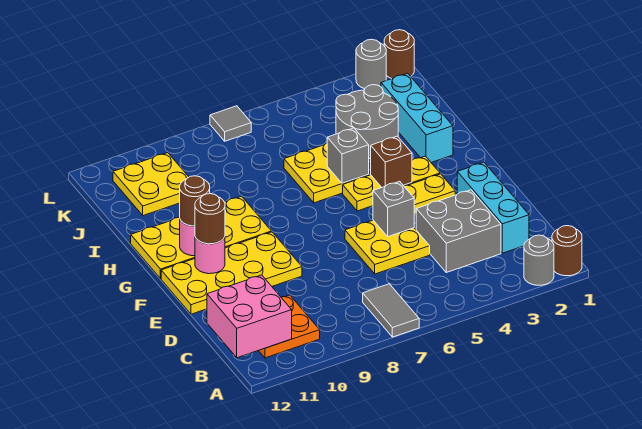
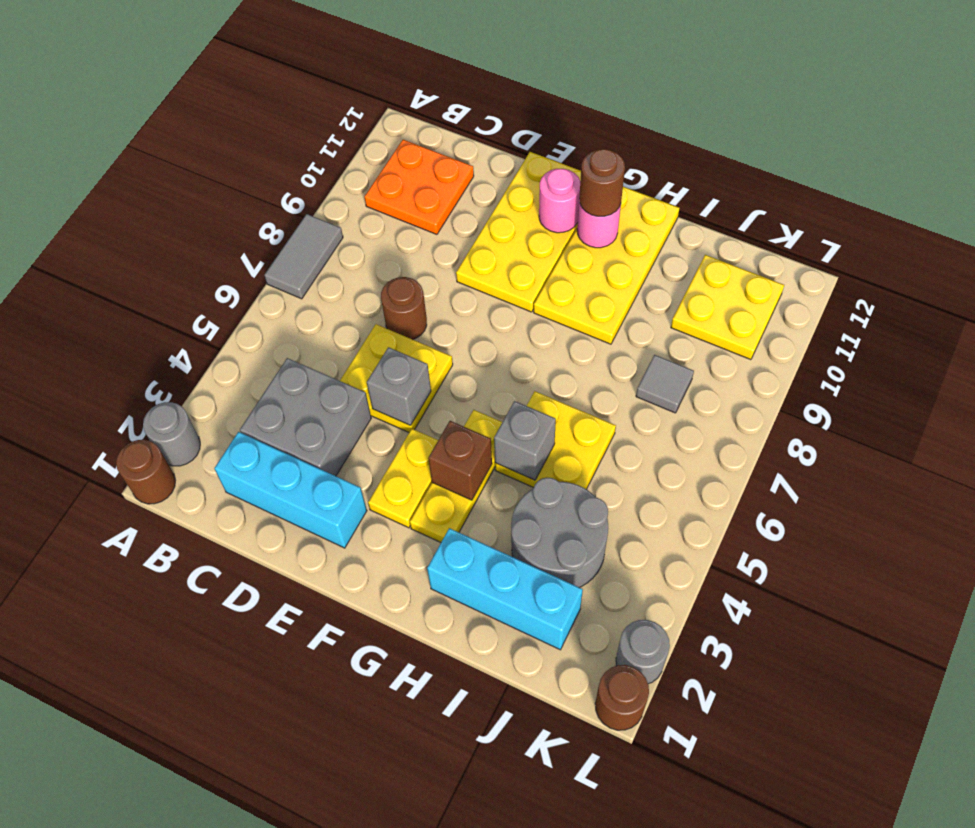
grey 1x2 tile [363,284,419,337] -> grey 1x2 tile turned to [264,214,343,299]
pink 2x2 brick [207,275,292,358] -> none
brown 1x1 round brick [195,194,225,244] -> brown 1x1 round brick moved to [381,277,427,340]
grey 1x1 tile [210,106,251,141] -> grey 1x1 tile moved to [636,355,694,413]

